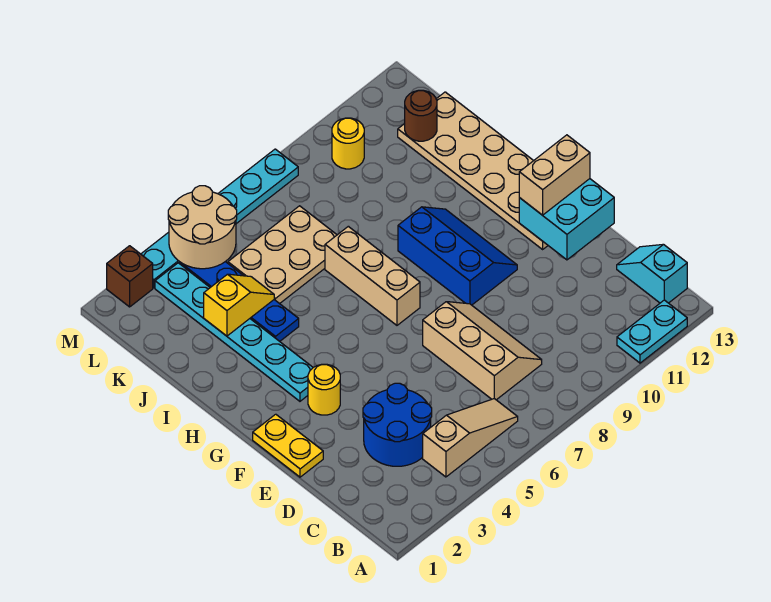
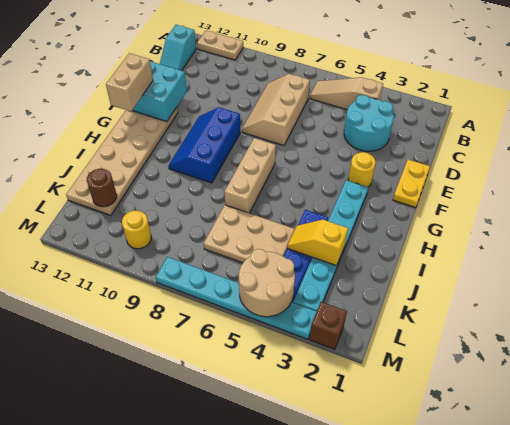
cyan 1x2 plate [617,300,687,363] -> tan 1x2 plate [197,31,243,60]
blue 2x2 round brick [363,383,432,466] -> cyan 2x2 round brick [344,95,394,151]
tan 1x2 brick [519,135,590,215] -> tan 1x2 brick turned to [106,53,153,111]

